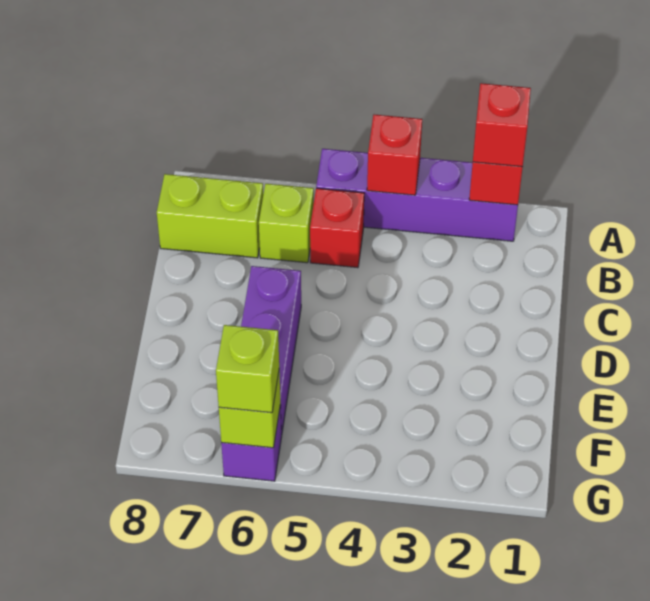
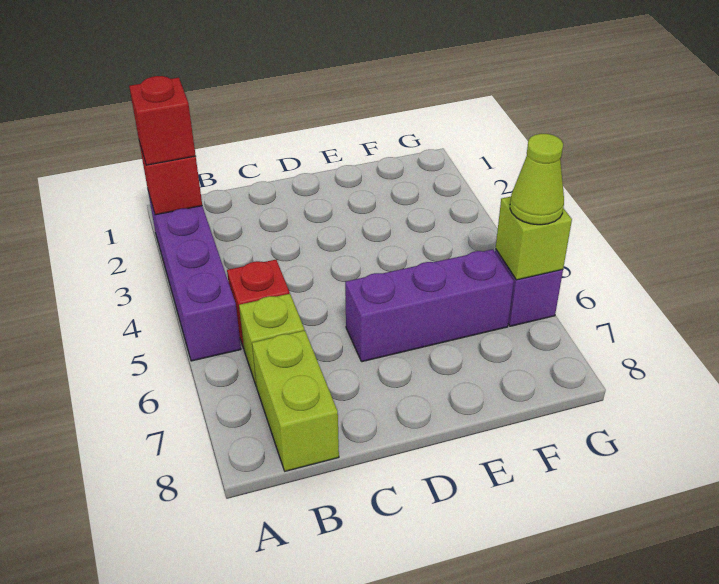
red 1x1 brick [367,114,422,195] -> none
lime 1x1 brick [216,325,279,413] -> lime 1x1 cone [510,134,564,225]

